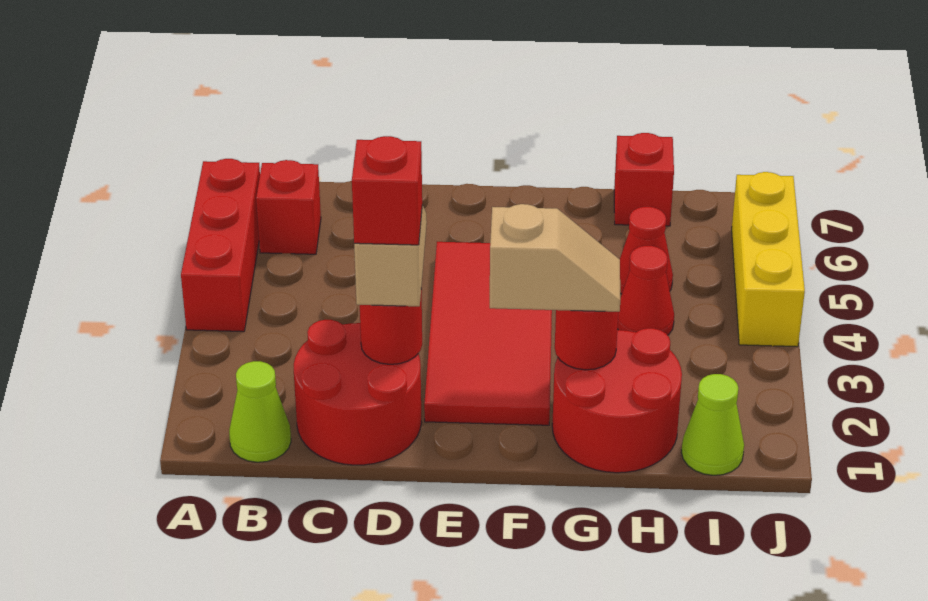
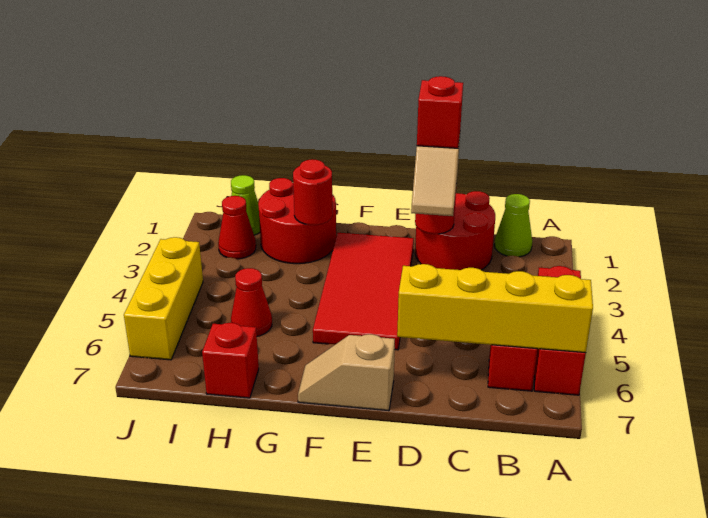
none -> yellow 1x4 brick [397,264,593,353]
tan 1x2 slope [490,204,620,312] -> tan 1x2 slope moved to [298,334,395,411]
red 1x1 cone [617,246,674,335] -> red 1x1 cone moved to [218,196,256,259]

